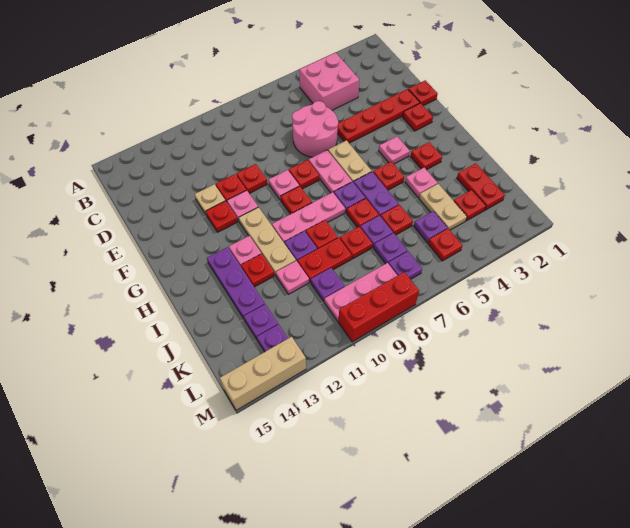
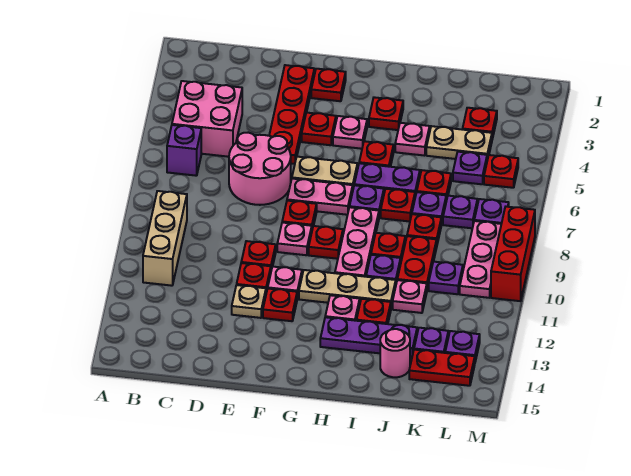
none -> purple 1x1 brick [167,125,201,176]
red 1x1 plate [408,80,438,106] -> red 1x1 plate moved to [302,113,336,145]
red 1x2 plate [457,163,505,210] -> red 1x2 plate moved to [409,350,475,386]
none -> pink 1x1 round brick [380,329,410,377]
tan 1x3 brick [220,337,306,410] -> tan 1x3 brick moved to [143,191,187,286]

